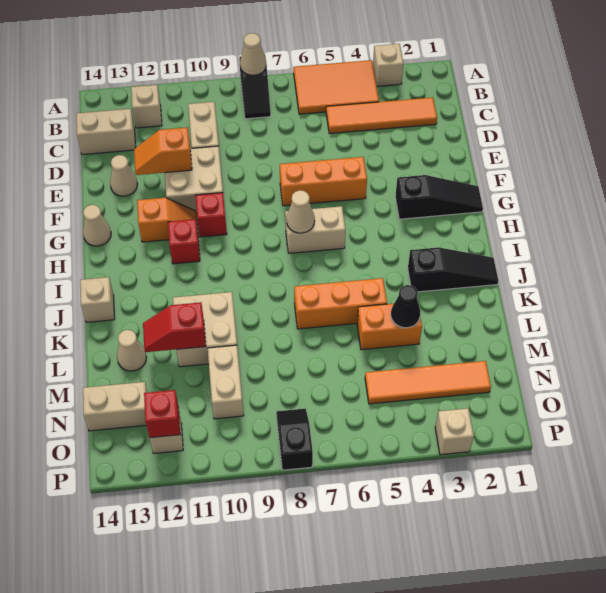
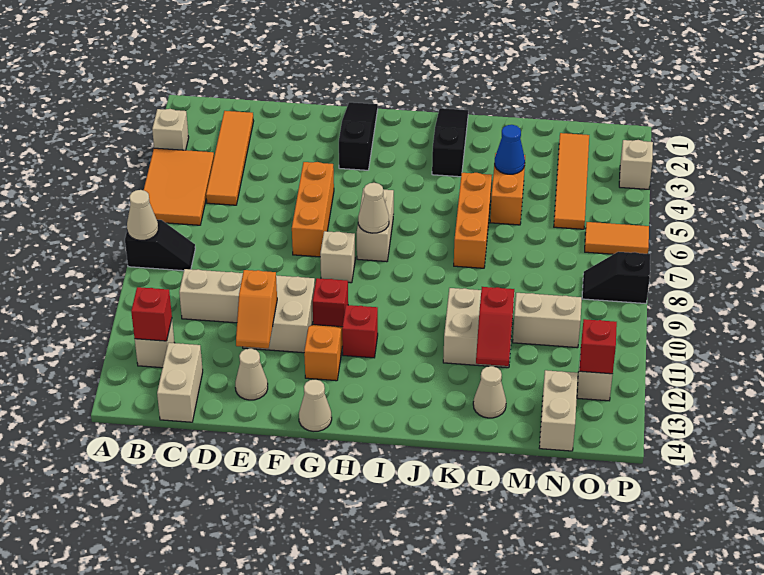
none -> red 1x1 brick [131,287,172,341]
tan 1x1 brick [80,277,115,322] -> tan 1x1 brick moved to [320,231,355,283]
black 1x1 cone [391,285,420,328] -> blue 1x1 cone [495,125,525,174]
none -> orange 1x2 tile [585,222,649,254]

